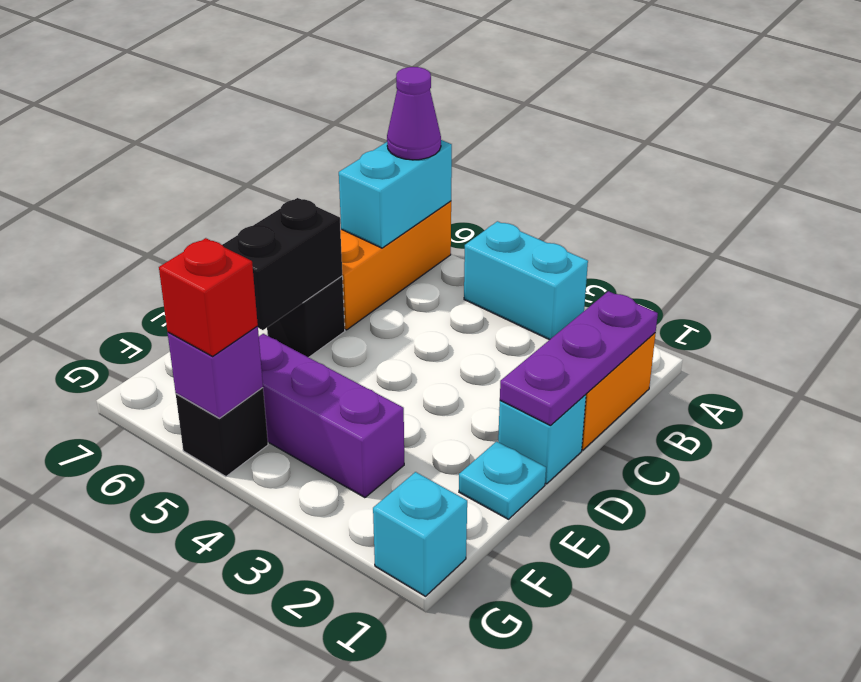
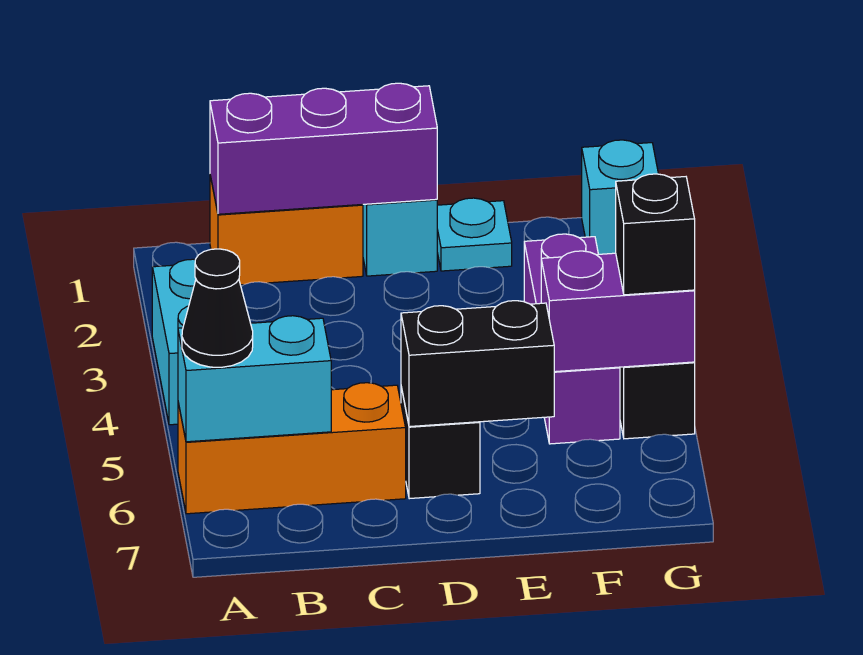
purple 1x1 cone [387,67,441,160] -> black 1x1 cone [182,249,253,367]
purple 1x3 plate [500,291,658,426] -> purple 1x3 brick [210,83,437,214]
purple 1x1 brick [168,326,263,418] -> purple 1x2 brick [541,251,695,372]
red 1x1 brick [159,238,258,356] -> black 1x1 brick [616,174,695,295]

